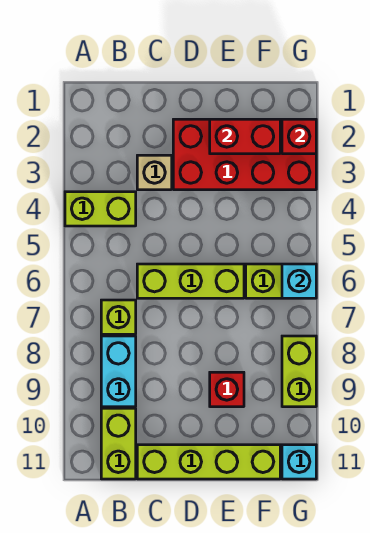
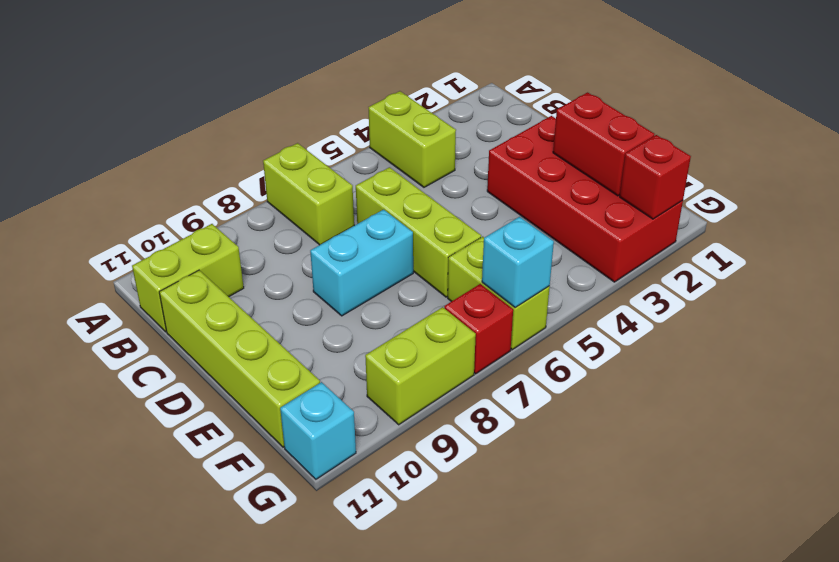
lime 1x1 brick [101,300,136,334] -> lime 1x2 brick [263,143,354,245]
cyan 1x2 brick [101,336,136,407] -> cyan 1x2 brick moved to [310,210,413,316]
tan 1x1 brick [137,155,172,190] -> none
red 1x1 brick [210,372,244,407] -> red 1x1 brick moved to [444,284,513,374]

